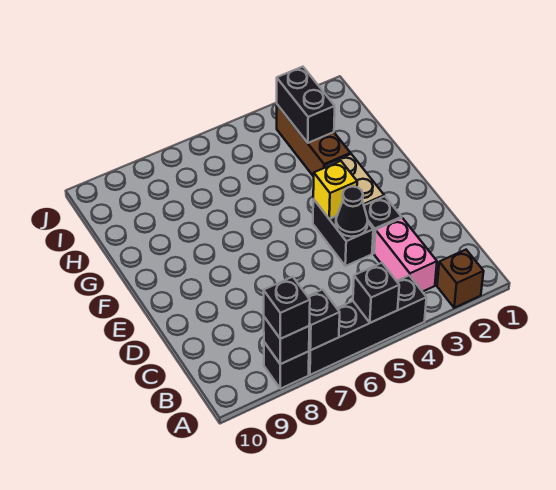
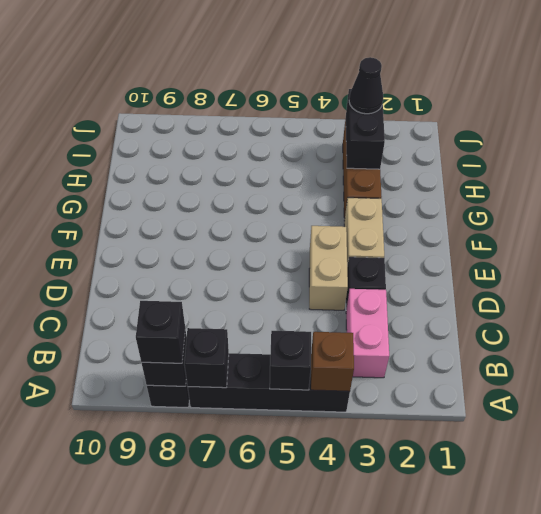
brown 1x1 brick [437,250,484,308] -> brown 1x1 brick moved to [311,332,354,391]
black 1x2 brick [313,199,373,266] -> tan 1x2 brick [309,226,348,310]
black 1x1 cone [336,187,368,237] -> black 1x1 cone moved to [349,57,383,114]
yellow 1x1 brick [313,161,357,219] -> none

